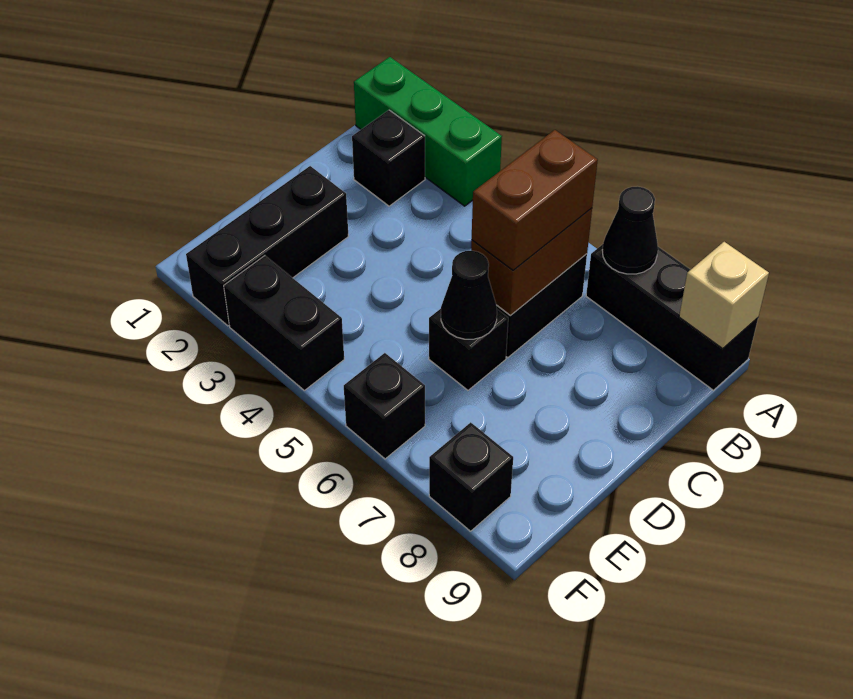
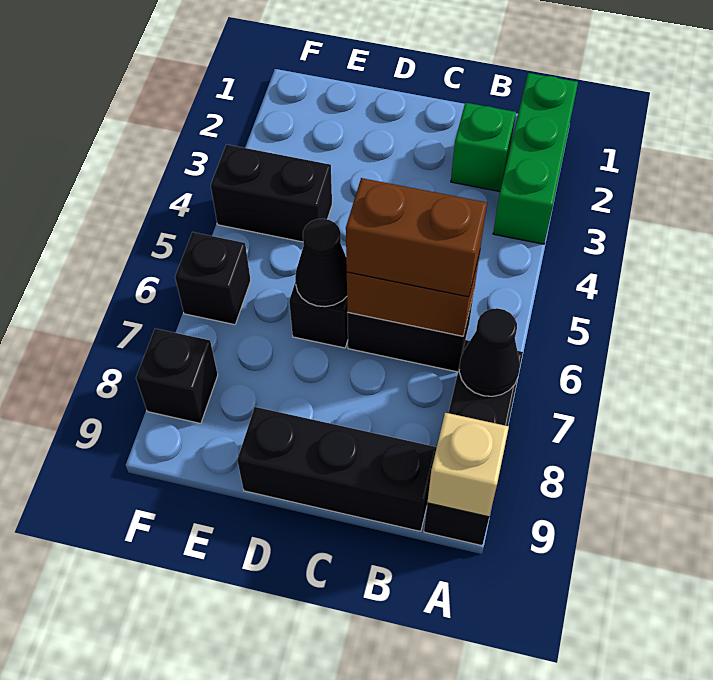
black 1x1 brick [352,110,425,206] -> green 1x1 brick [451,103,516,192]
black 1x3 brick [186,166,348,326] -> black 1x3 brick moved to [237,407,437,531]
black 1x2 brick [224,256,344,390] -> black 1x2 brick turned to [211,144,332,242]

